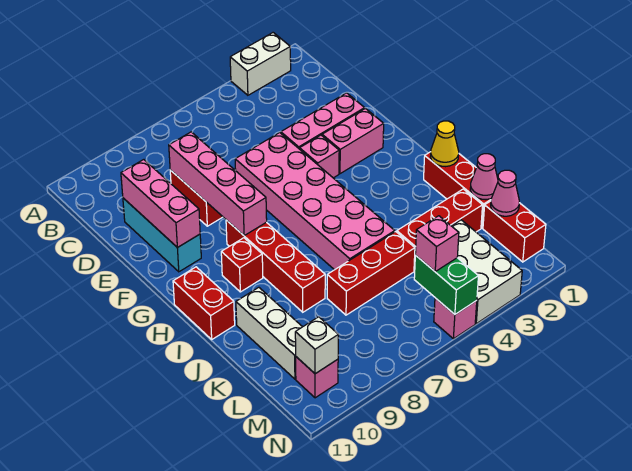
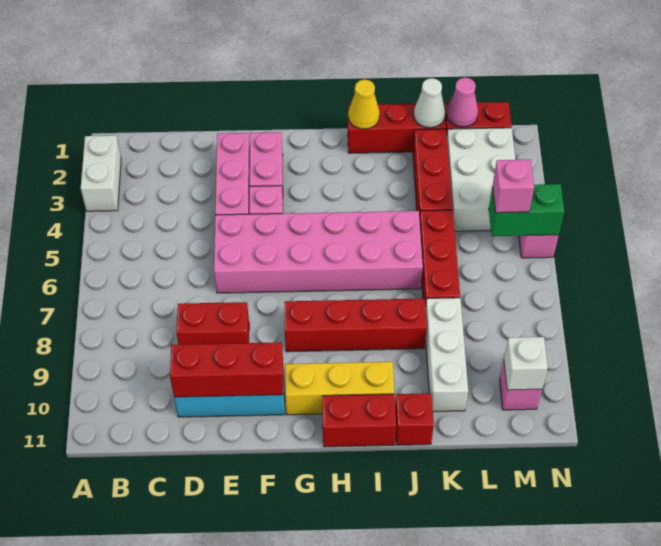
pink 1x4 brick [169,132,267,236] -> none
pink 1x3 brick [121,160,200,248] -> red 1x3 brick [170,342,283,397]
none -> yellow 1x3 brick [285,362,394,415]
red 1x1 brick [221,238,263,292] -> red 1x1 brick moved to [395,393,434,445]
white 1x3 brick [236,287,302,379] -> white 1x3 brick turned to [426,298,468,412]
pink 1x1 cone [470,154,498,200] -> white 1x1 cone [414,78,445,128]
white 2x3 brick [452,220,522,324] -> white 2x3 brick turned to [447,128,515,231]

